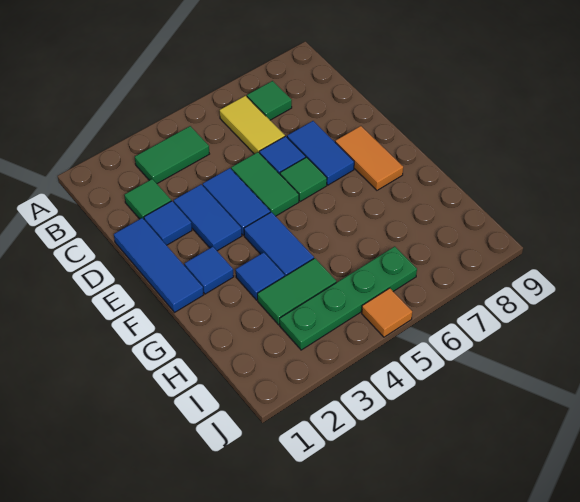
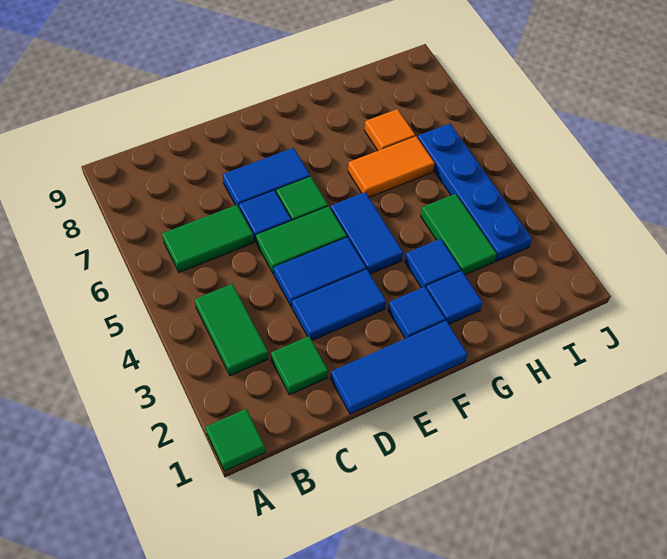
yellow 1x2 tile [220,96,285,154] -> green 1x2 tile [162,205,254,272]
green 1x1 tile [247,81,292,120] -> green 1x1 tile moved to [206,409,265,471]
blue 1x1 tile [144,201,192,245] -> blue 1x1 tile moved to [426,271,483,324]
orange 1x2 tile [335,126,403,190] -> orange 1x2 tile moved to [348,136,435,197]
blue 1x2 tile [244,212,314,276] -> blue 1x2 tile turned to [331,192,403,274]
green 1x4 plate [280,246,417,350] -> blue 1x4 plate [418,123,532,261]
orange 1x1 tile [362,288,412,337] -> orange 1x1 tile moved to [365,109,415,151]

